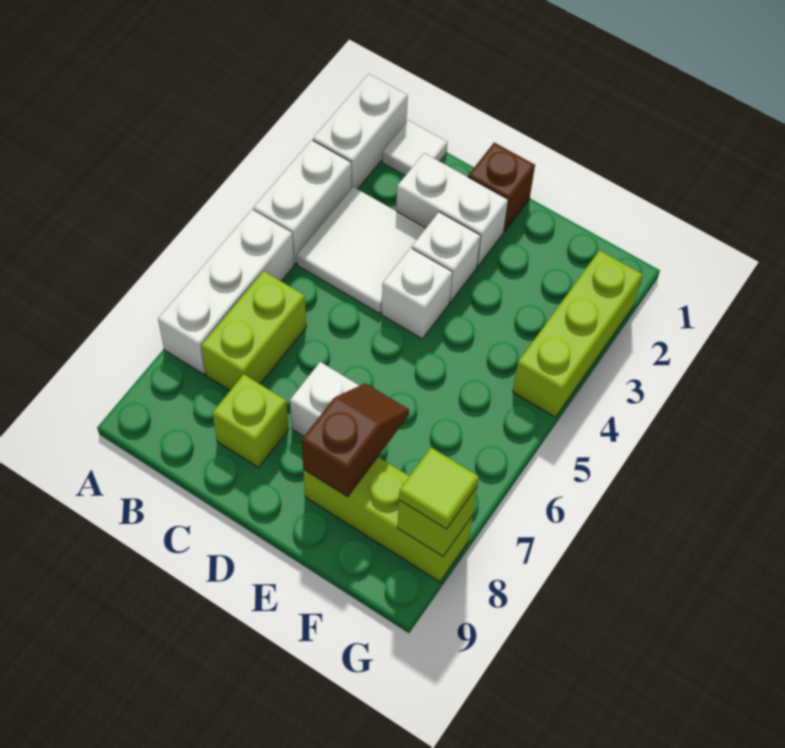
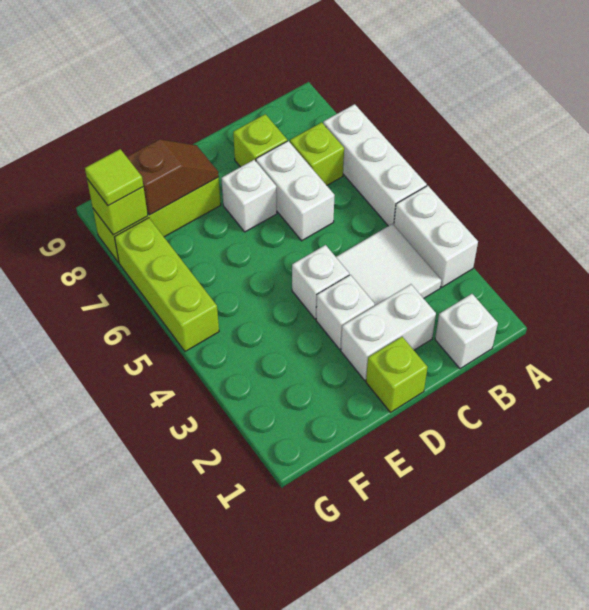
white 1x2 brick [313,74,408,189] -> white 1x2 brick moved to [256,141,335,241]
white 1x1 tile [382,120,448,176] -> white 1x1 brick [435,294,498,369]
lime 1x2 brick [201,271,306,390] -> lime 1x1 brick [290,122,344,185]
brown 1x1 brick [468,142,535,231] -> lime 1x1 brick [366,337,428,412]
brown 1x2 slope [302,383,409,497] -> brown 1x2 slope turned to [127,139,219,215]
lime 1x3 brick [513,250,643,417] -> lime 1x3 brick moved to [115,218,219,351]

